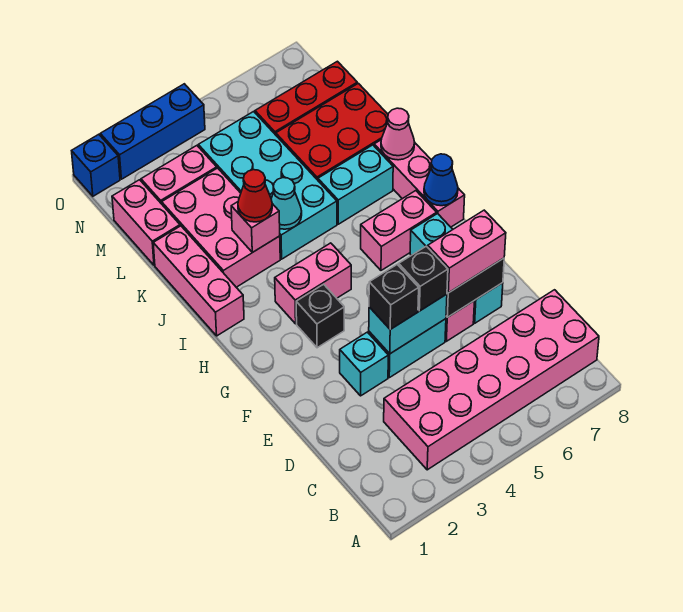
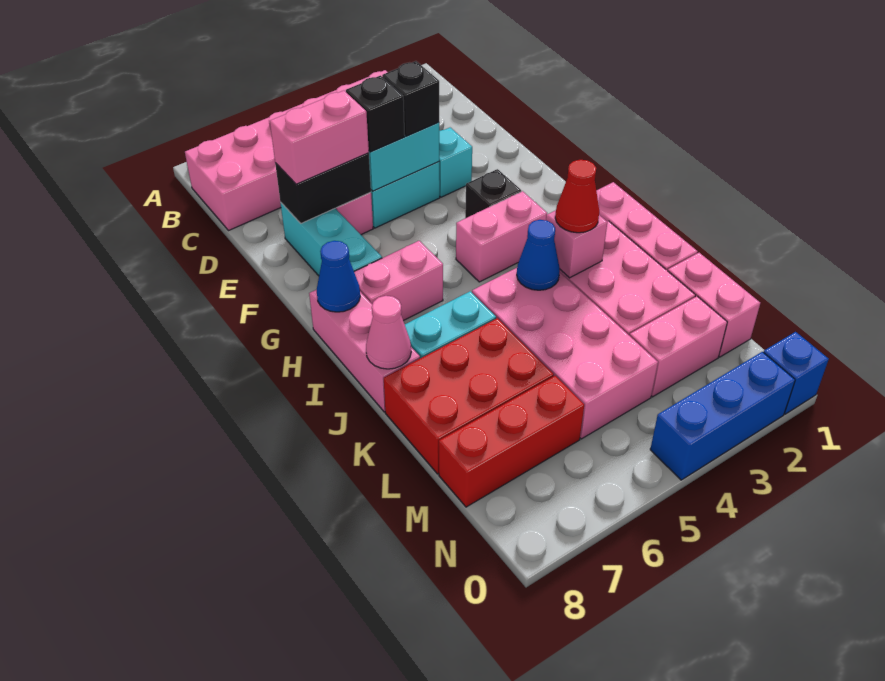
cyan 2x4 brick [198,112,337,259] -> pink 2x4 brick [472,268,658,439]
cyan 1x1 cone [271,178,302,229] -> blue 1x1 cone [517,220,560,290]

